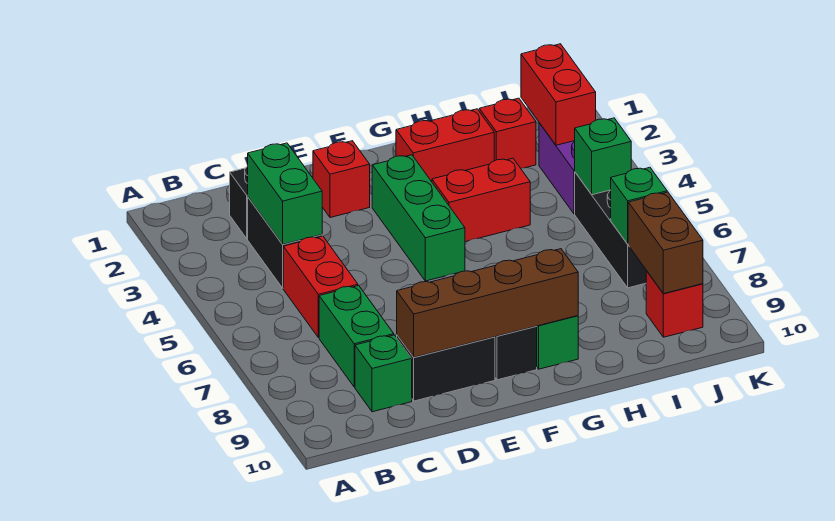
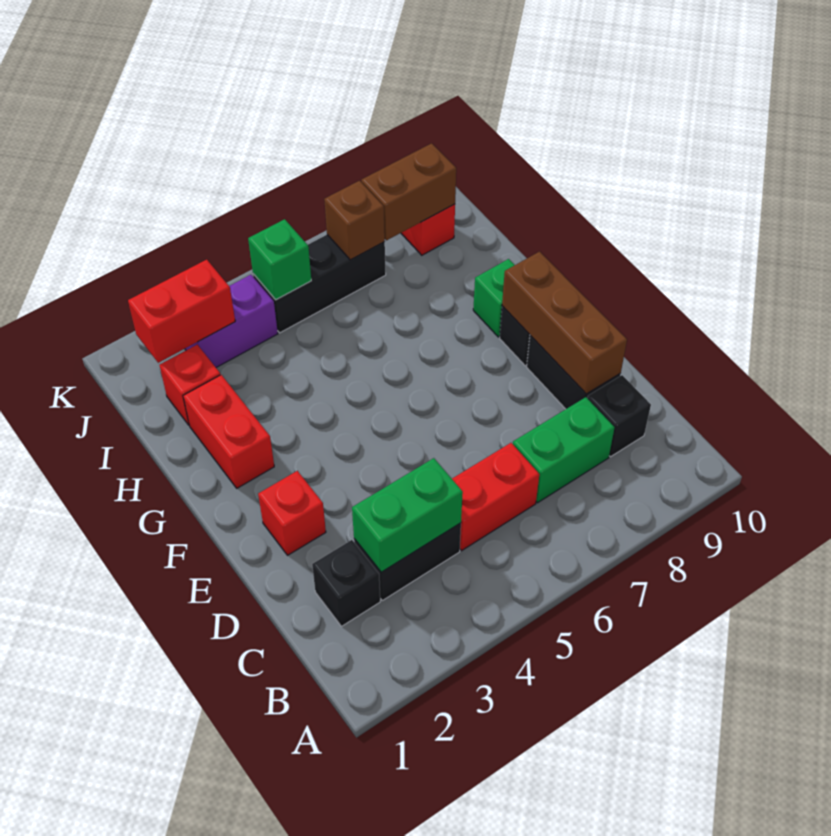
green 1x1 brick [355,335,412,412] -> black 1x1 brick [587,375,651,457]
brown 1x4 brick [397,249,578,357] -> brown 1x3 brick [502,252,627,394]
green 1x3 brick [372,155,465,281] -> none
red 1x2 brick [432,158,530,242] -> none
green 1x1 brick [611,167,667,244] -> brown 1x1 brick [324,181,385,260]

